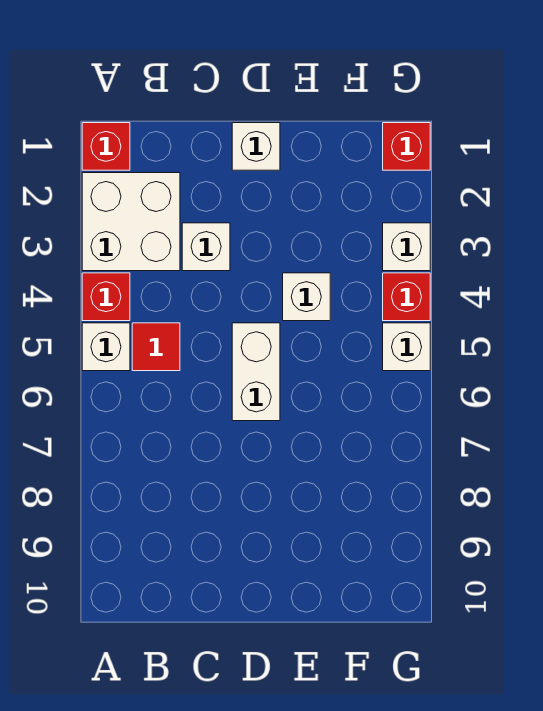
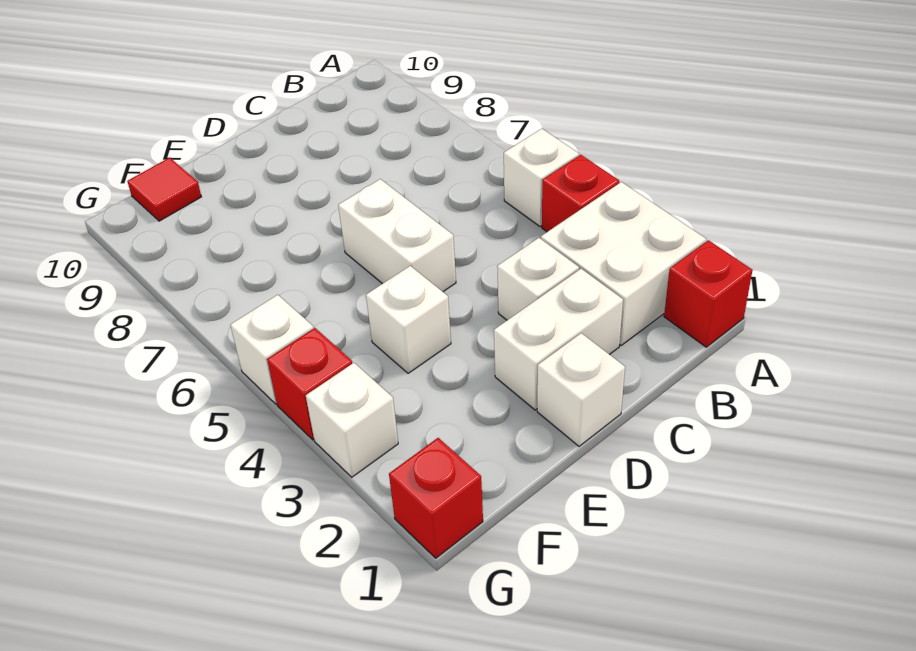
red 1x1 tile [132,323,180,371] -> red 1x1 tile moved to [127,158,201,221]
none -> white 1x2 brick [494,269,623,410]

